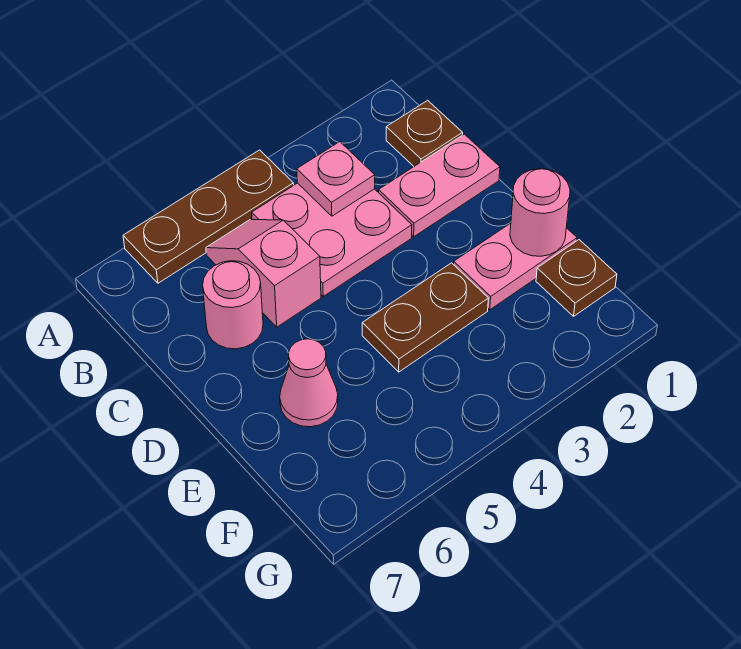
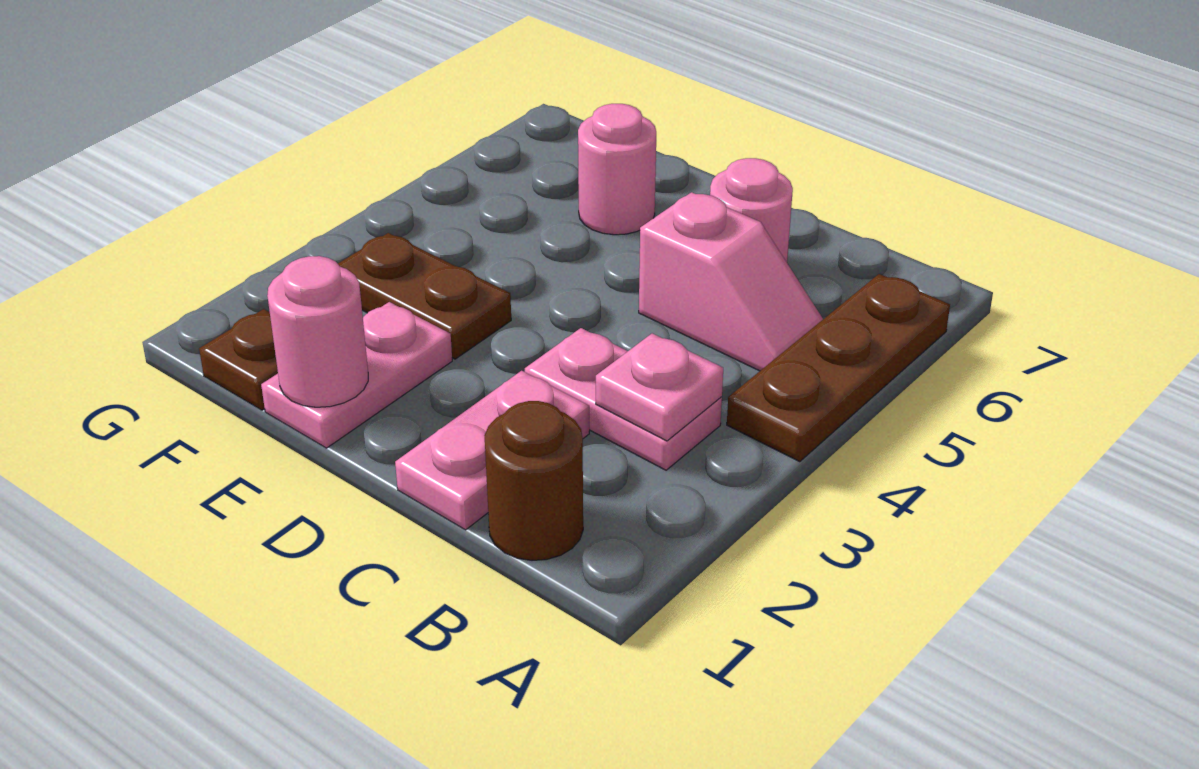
brown 1x1 plate [386,100,463,166] -> brown 1x1 round brick [484,401,583,560]
pink 2x2 plate [252,183,412,296] -> pink 1x2 plate [525,328,722,470]
brown 1x2 plate [362,263,488,372] -> brown 1x2 plate turned to [338,233,511,359]
pink 1x1 cone [280,339,338,427] -> pink 1x1 round brick [578,104,656,235]

